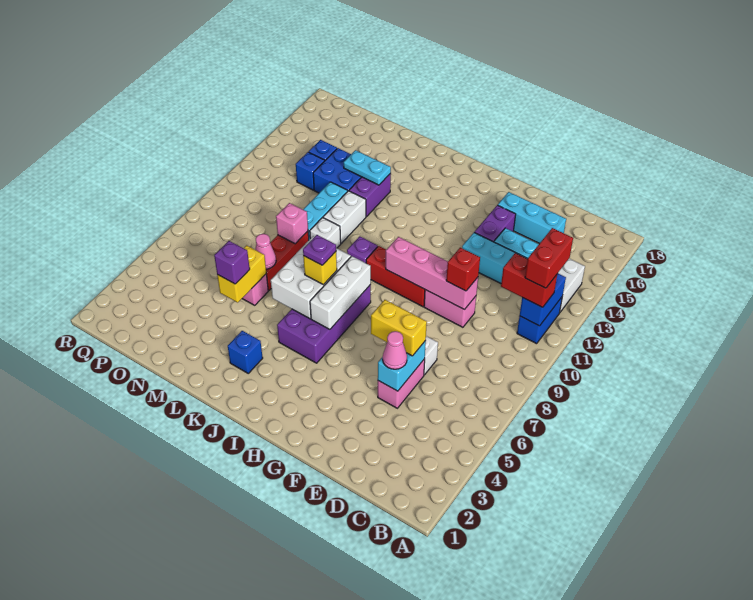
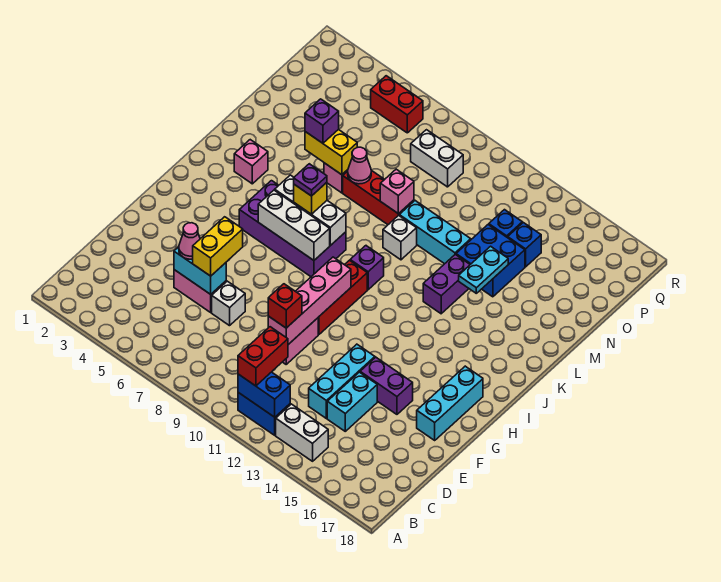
red 1x2 brick [525,228,573,288] -> red 1x2 brick moved to [371,76,423,133]
cyan 1x3 brick [498,192,566,244] -> cyan 1x3 brick moved to [417,366,483,440]
white 2x3 brick [271,236,351,319] -> white 1x3 brick [275,175,346,246]
blue 1x1 brick [228,331,263,373] -> pink 1x1 brick [234,140,268,184]
white 1x2 brick [323,191,366,243] -> white 1x2 brick moved to [411,130,463,187]
purple 1x2 brick [349,173,391,217] -> purple 1x2 brick turned to [423,254,470,314]

